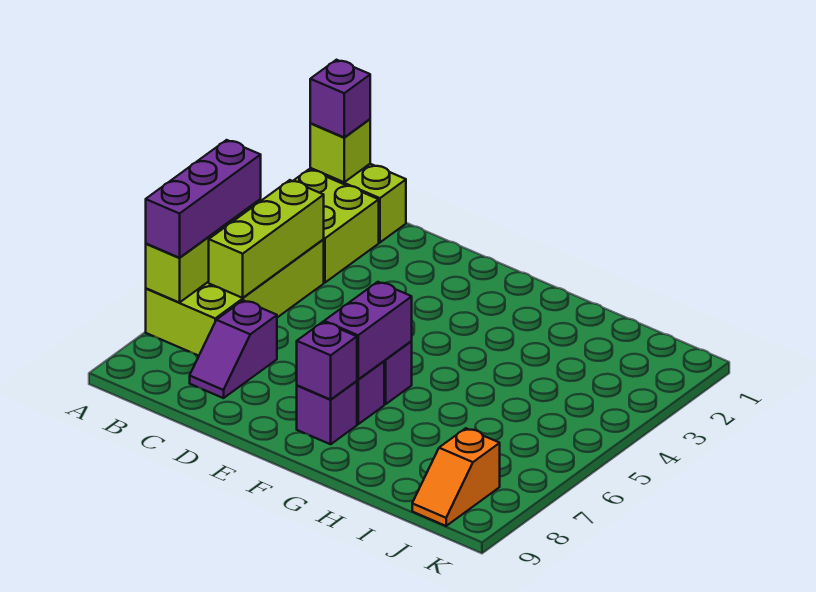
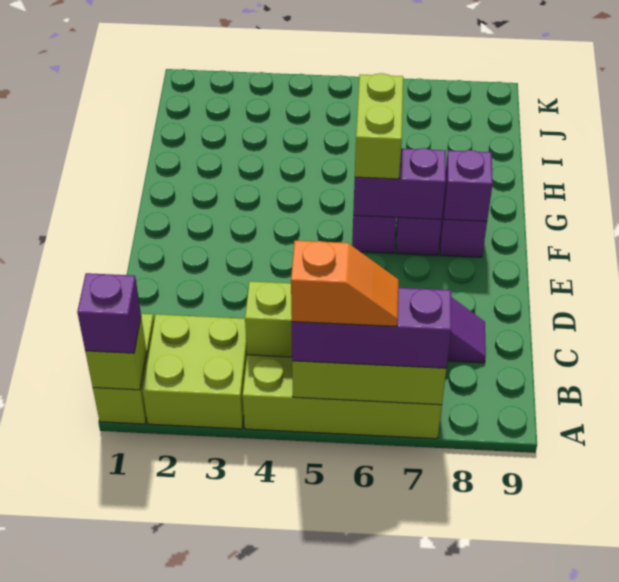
none -> lime 1x2 brick [355,73,403,179]
orange 1x2 slope [412,428,500,526] -> orange 1x2 slope moved to [291,240,399,327]

